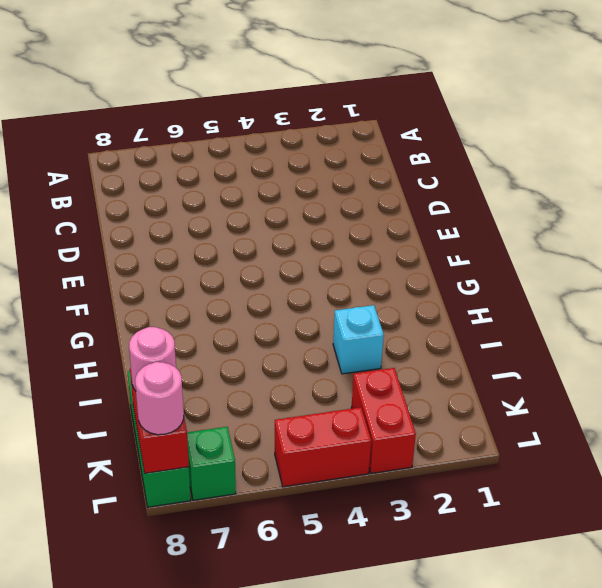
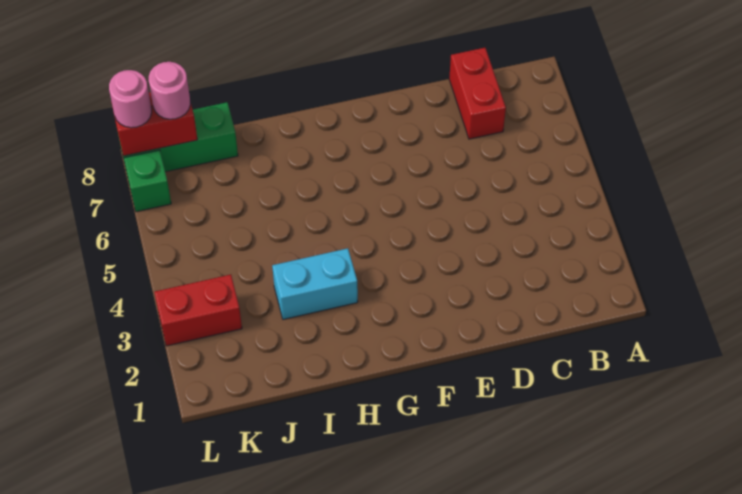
cyan 1x1 brick [333,305,384,374] -> cyan 1x2 brick [272,248,358,319]
red 1x2 brick [275,407,371,487] -> red 1x2 brick moved to [449,48,506,139]

